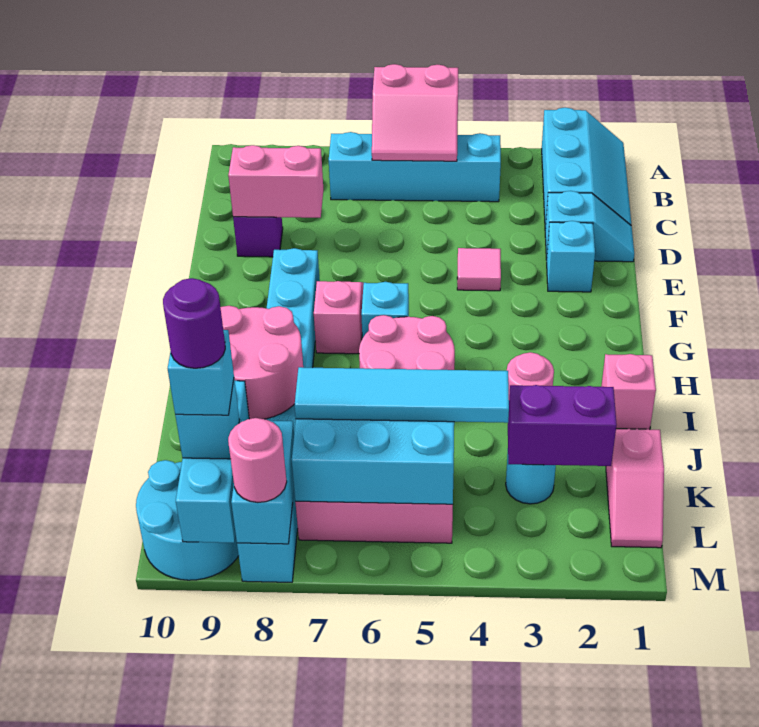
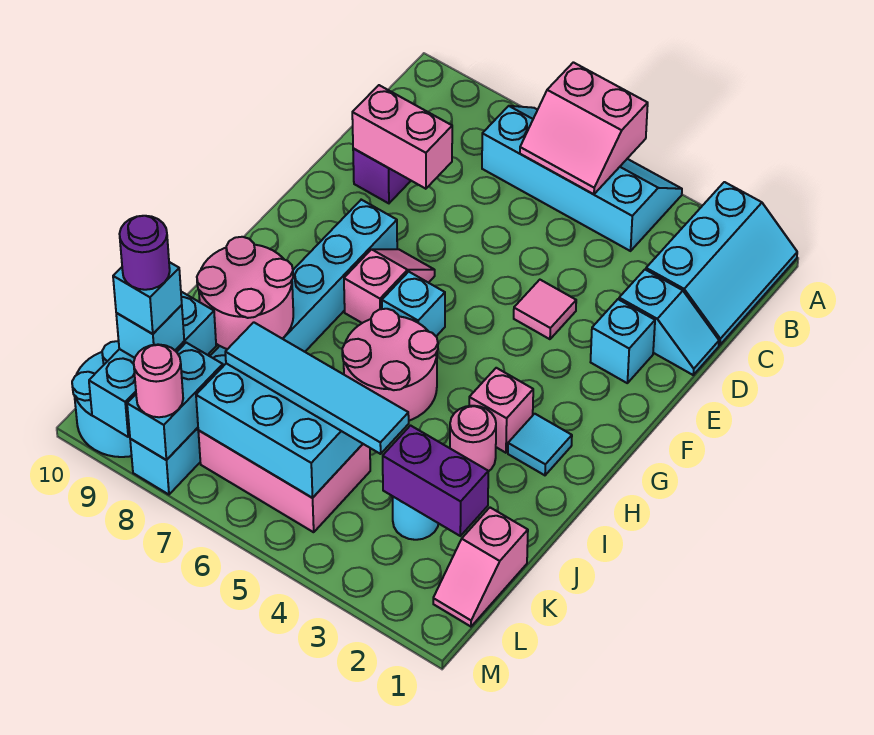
none -> cyan 1x1 tile [508,414,572,475]
pink 1x1 brick [601,354,656,429] -> pink 1x1 brick moved to [469,368,533,453]

